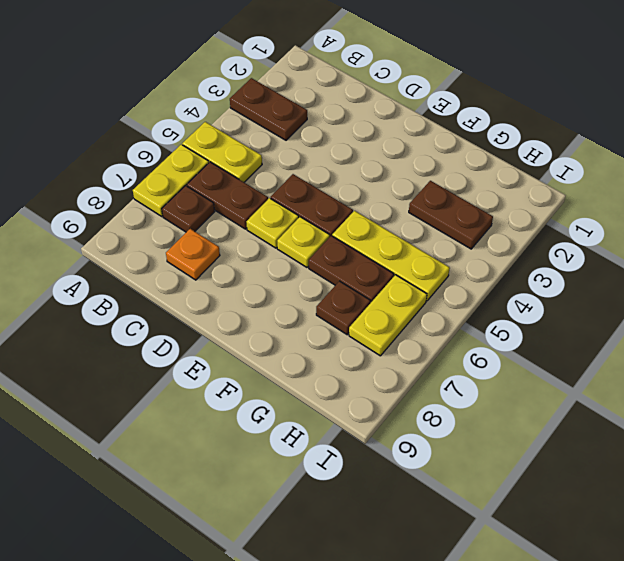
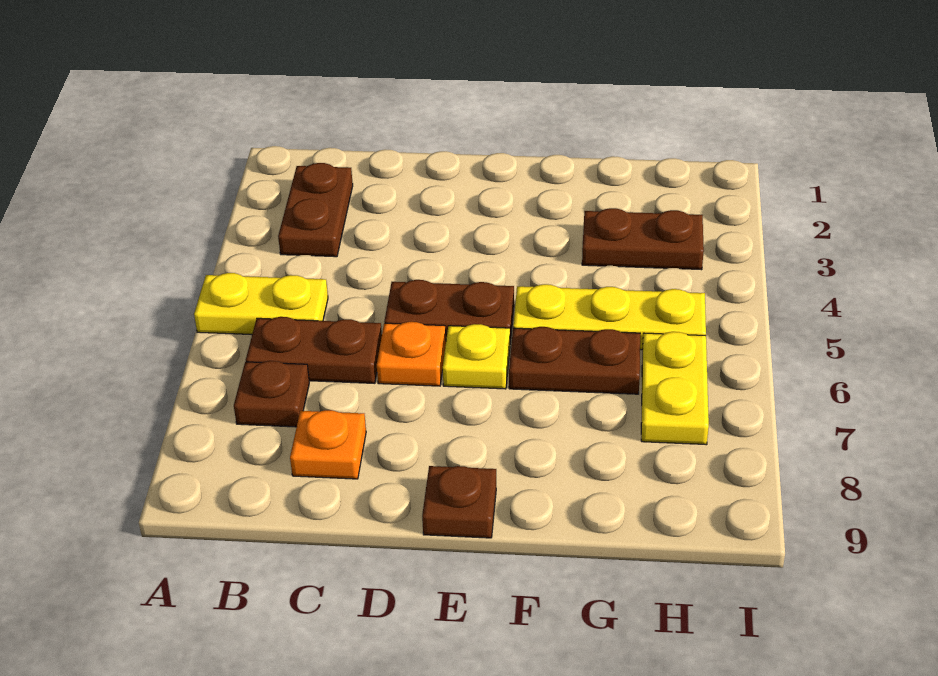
brown 1x2 plate [230,78,307,140] -> brown 1x2 plate turned to [278,163,353,257]
yellow 1x2 plate [133,144,209,216] -> none
yellow 1x1 plate [247,198,299,248] -> orange 1x1 plate [377,322,446,386]
brown 1x1 plate [316,281,370,335] -> brown 1x1 plate moved to [422,466,496,538]

